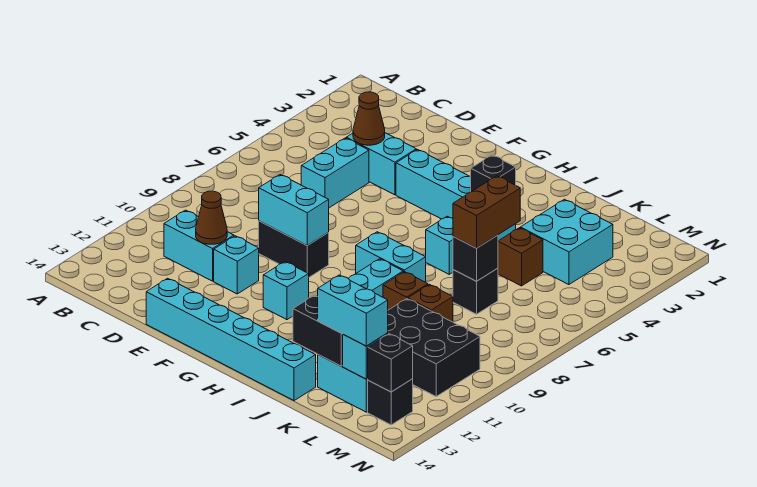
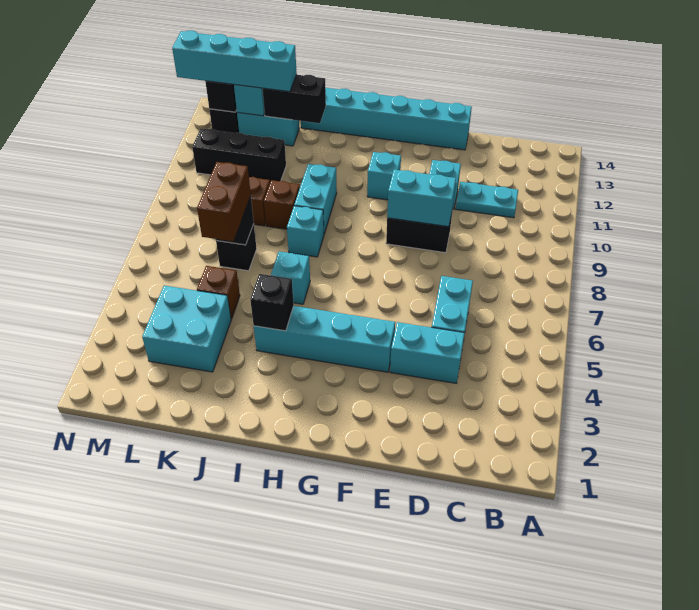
cyan 1x2 brick [164,210,234,281] -> cyan 1x2 plate [456,182,518,218]
brown 1x1 cone [353,92,385,145] -> none
brown 1x1 cone [196,191,227,244] -> none
cyan 1x2 brick [356,232,426,282] -> cyan 1x1 brick [287,206,324,257]
black 2x3 brick [388,299,480,396] -> black 1x3 brick [192,129,286,182]
cyan 1x2 brick [318,275,388,346] -> cyan 1x4 brick [172,30,297,92]

